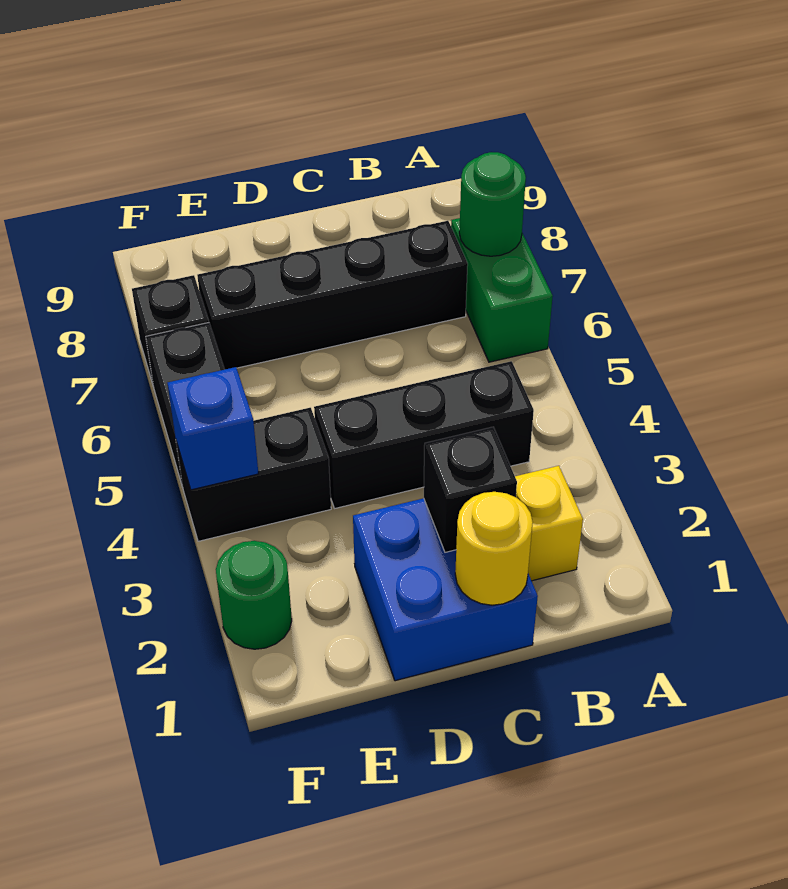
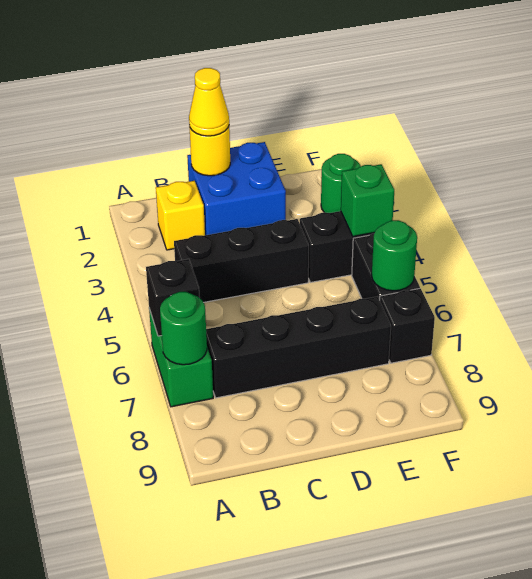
none -> yellow 1x1 cone [189,68,229,136]
black 1x1 brick [424,427,517,552] -> black 1x1 brick moved to [146,259,200,336]
blue 1x1 brick [168,367,258,490] -> green 1x1 brick [341,164,394,237]
none -> green 1x1 round brick [372,220,417,291]

